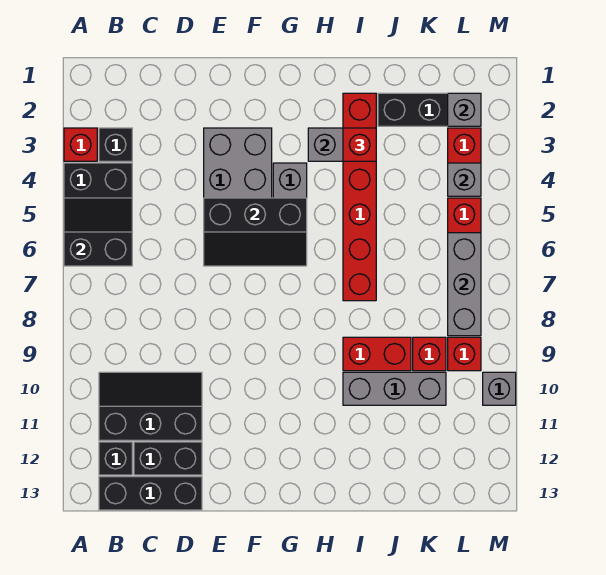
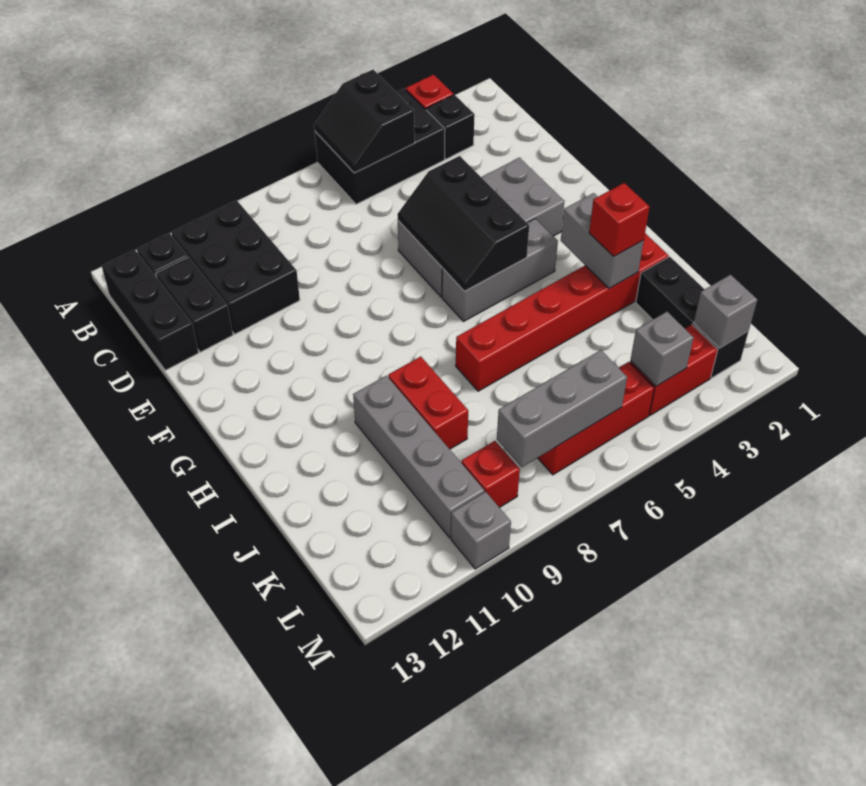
black 2x2 slope [64,198,132,266] -> black 2x2 slope turned to [314,70,415,173]
black 2x3 slope [99,372,202,440] -> black 2x3 brick [171,200,300,334]
grey 1x3 brick [343,372,446,405] -> grey 1x4 brick [353,376,484,538]
red 1x1 brick [413,337,446,371] -> none

